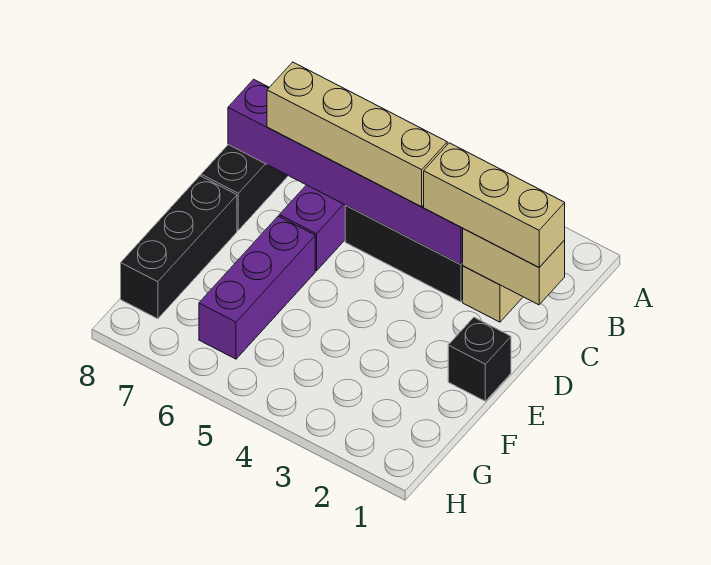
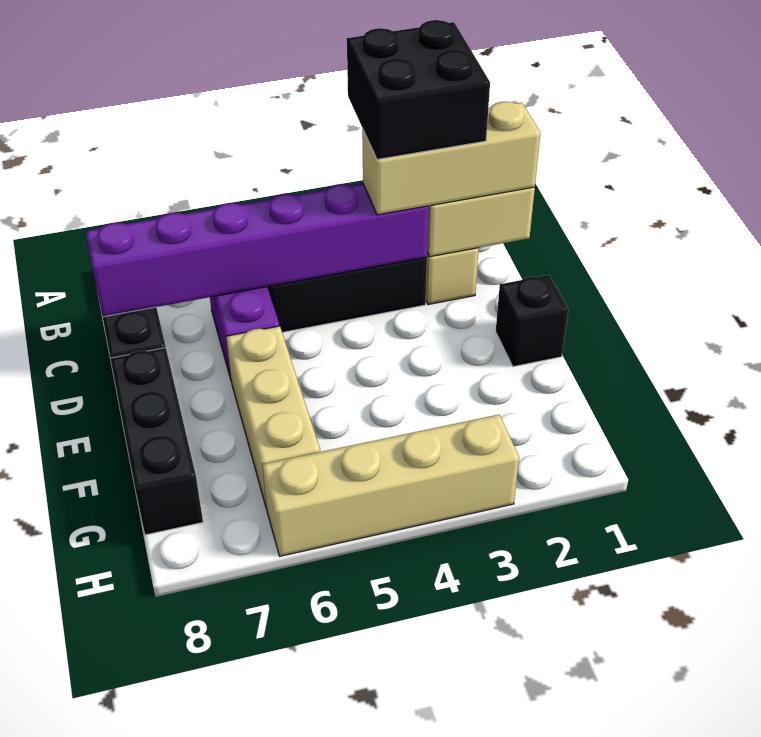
none -> black 2x2 brick [347,20,490,159]
tan 1x4 brick [267,62,447,207] -> tan 1x4 brick moved to [262,415,519,556]
purple 1x3 brick [199,216,315,359] -> tan 1x3 brick [226,326,320,508]

